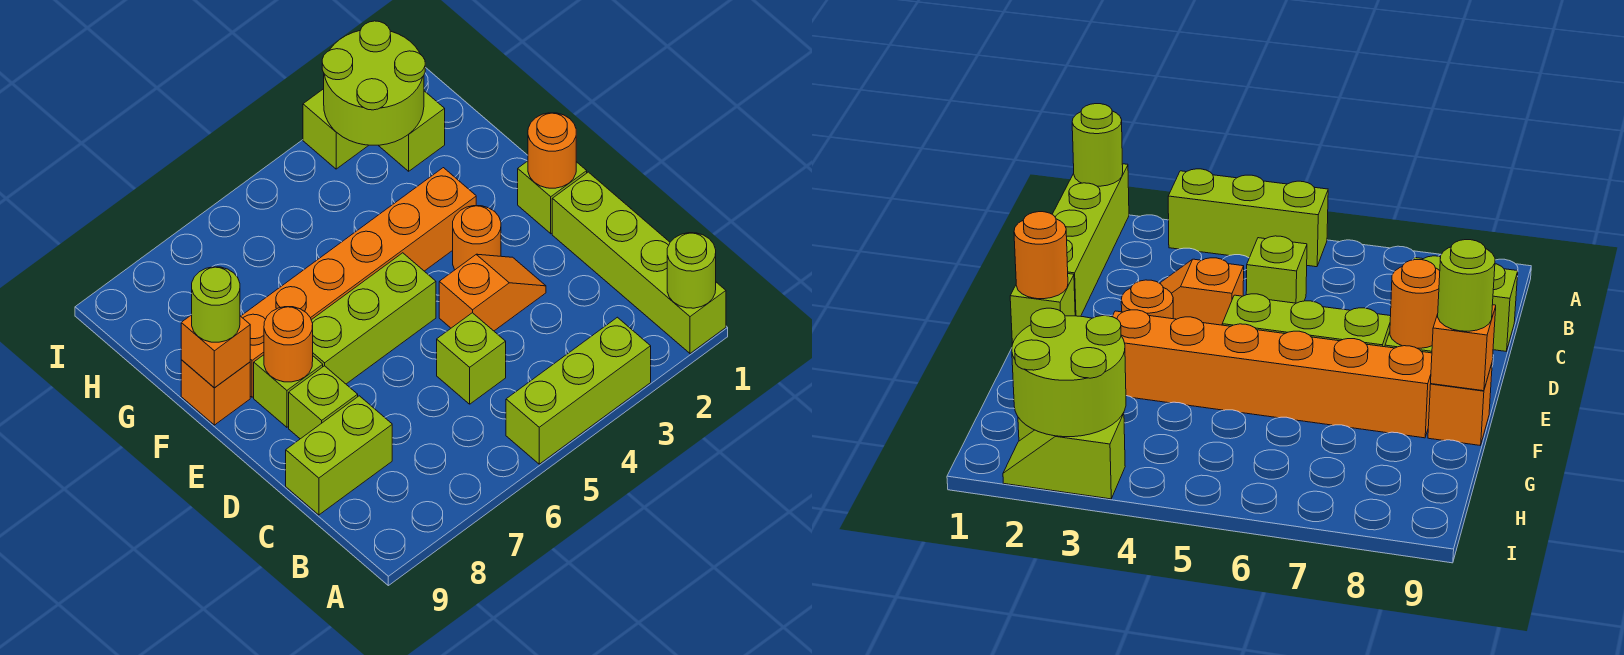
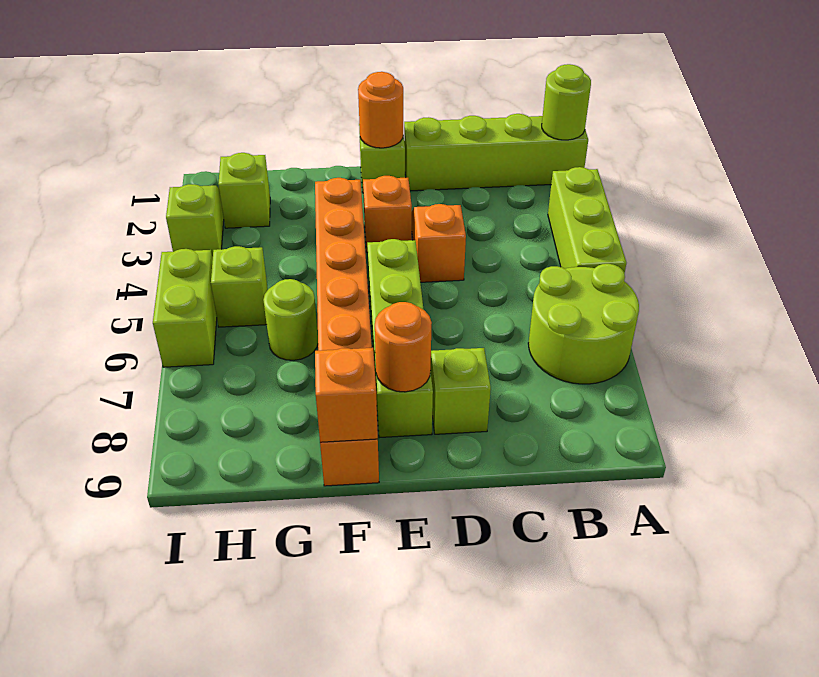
lime 1x1 brick [437,313,506,404] -> lime 1x1 brick moved to [211,246,268,327]
lime 1x2 brick [286,396,392,515] -> lime 1x2 brick moved to [153,249,217,367]
orange 1x1 round brick [453,206,501,270] -> orange 1x1 brick [363,176,412,252]
lime 1x1 round brick [192,267,240,342] -> lime 1x1 round brick moved to [263,279,318,360]
lime 2x2 round brick [322,21,425,145] -> lime 2x2 round brick moved to [528,264,639,384]

